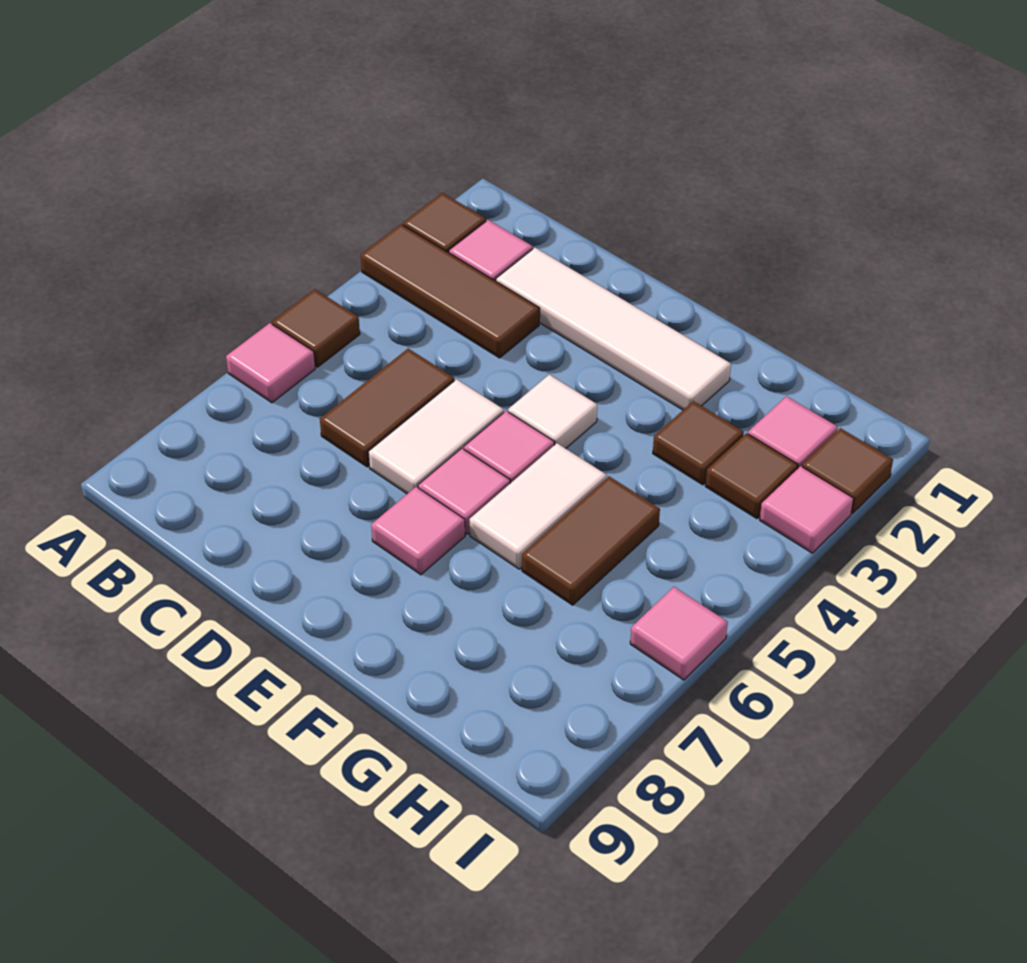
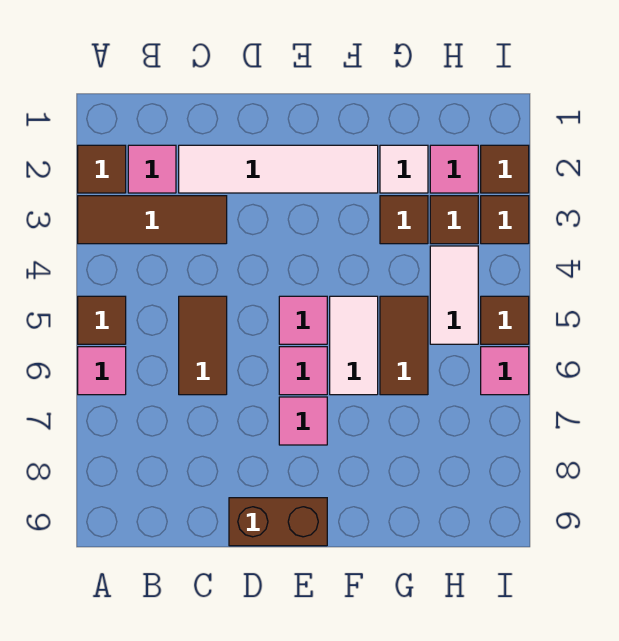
white 1x2 tile [368,379,504,494] -> white 1x2 tile moved to [430,246,478,344]
none -> brown 1x2 brick [229,498,327,546]
white 1x1 tile [508,375,597,448] -> white 1x1 tile moved to [380,145,428,193]
pink 1x1 tile [760,466,854,553] -> brown 1x1 tile [481,196,529,244]
none -> brown 1x1 tile [481,296,529,344]

